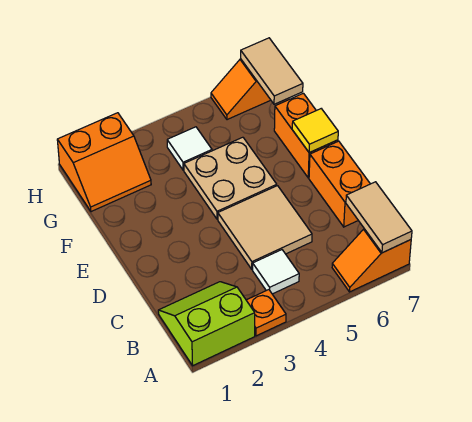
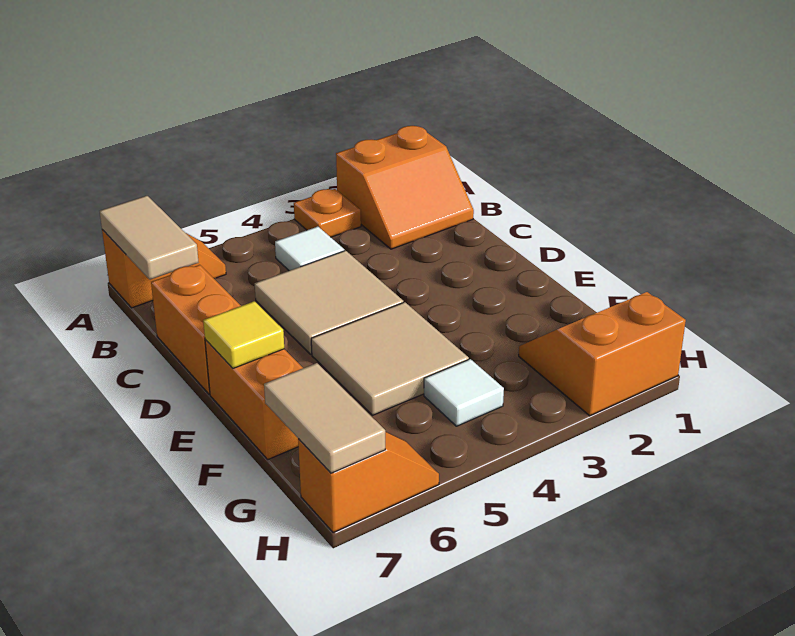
lime 2x2 slope [158,282,255,366] -> orange 2x2 slope [336,126,474,249]
tan 2x2 plate [184,137,277,219] -> tan 2x2 tile [311,302,469,415]

